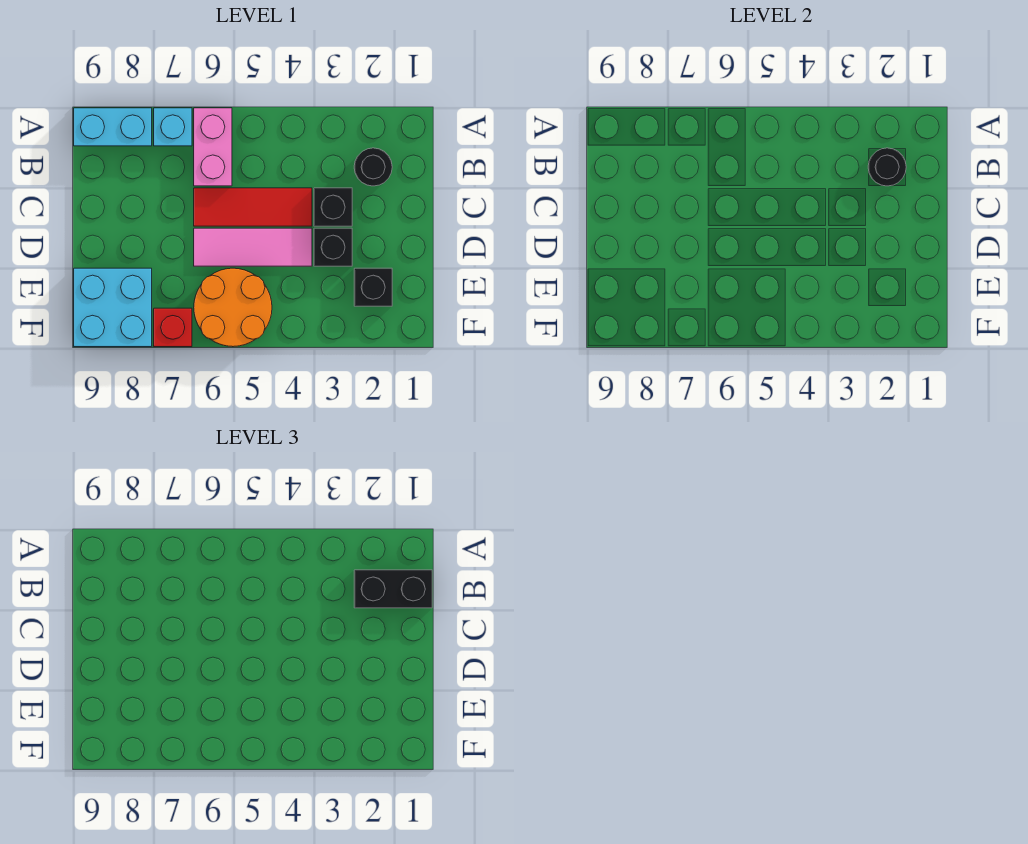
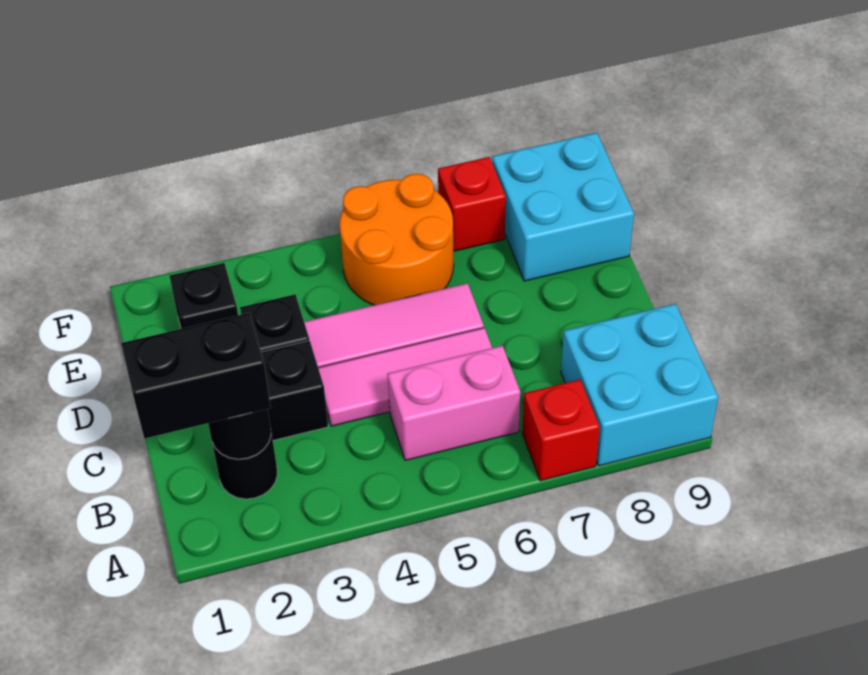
pink 1x2 brick [194,108,232,186] -> pink 1x2 brick turned to [388,346,520,461]
cyan 1x1 brick [154,108,192,146] -> red 1x1 brick [522,380,600,481]
cyan 1x2 brick [74,108,152,146] -> cyan 2x2 brick [561,304,718,466]
red 1x3 tile [194,188,312,226] -> pink 1x3 tile [318,328,492,426]

